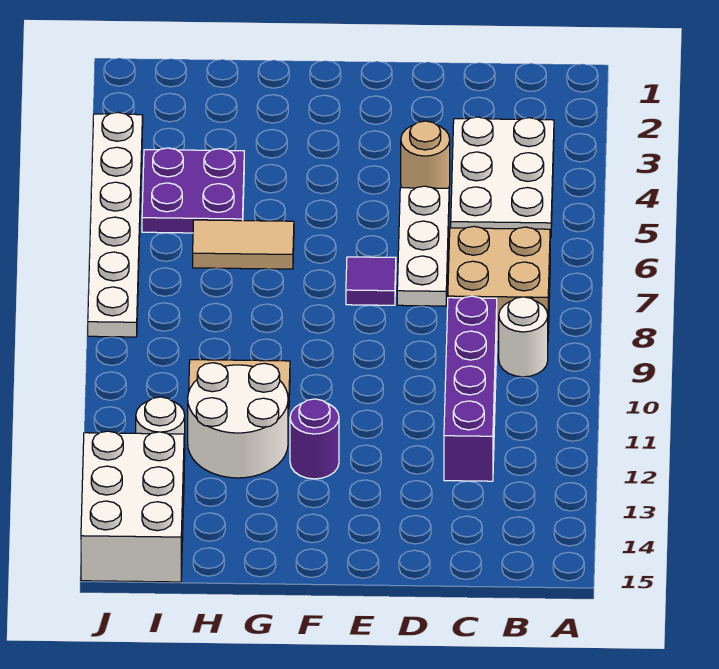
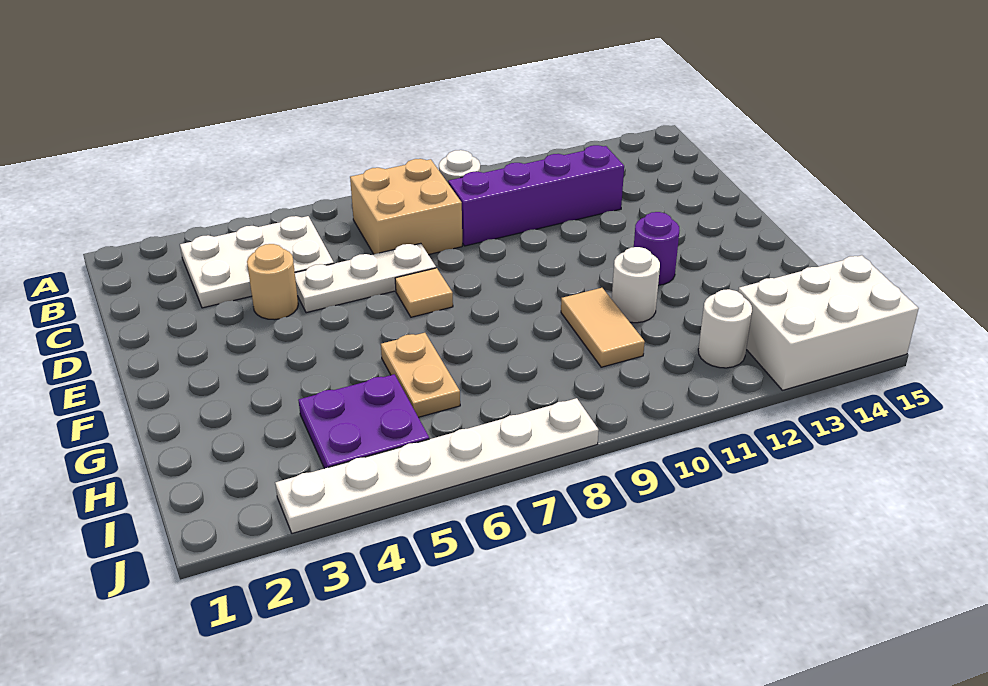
purple 1x1 tile [346,257,396,305] -> tan 1x1 tile [395,268,453,317]
tan 1x2 tile [193,220,294,269] -> tan 1x2 plate [381,333,460,417]
white 2x2 round brick [188,363,288,478] -> white 1x1 round brick [612,247,660,323]

